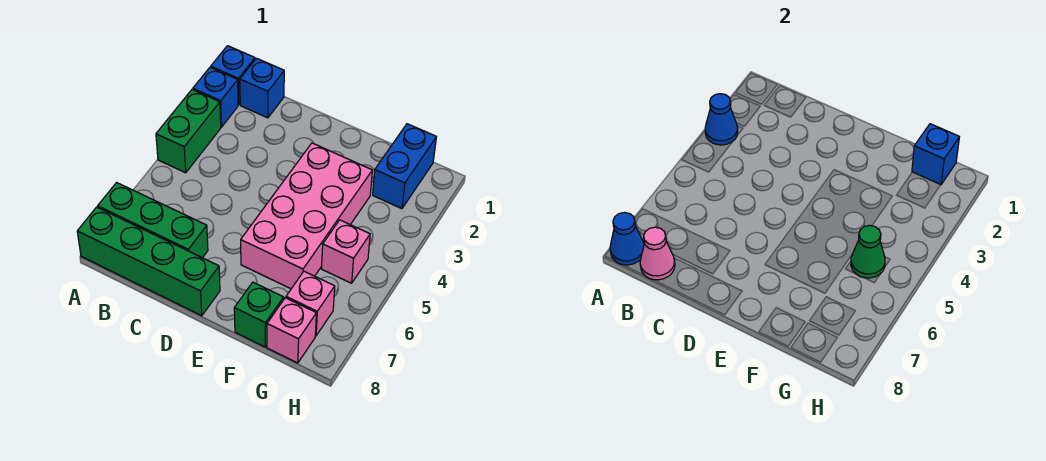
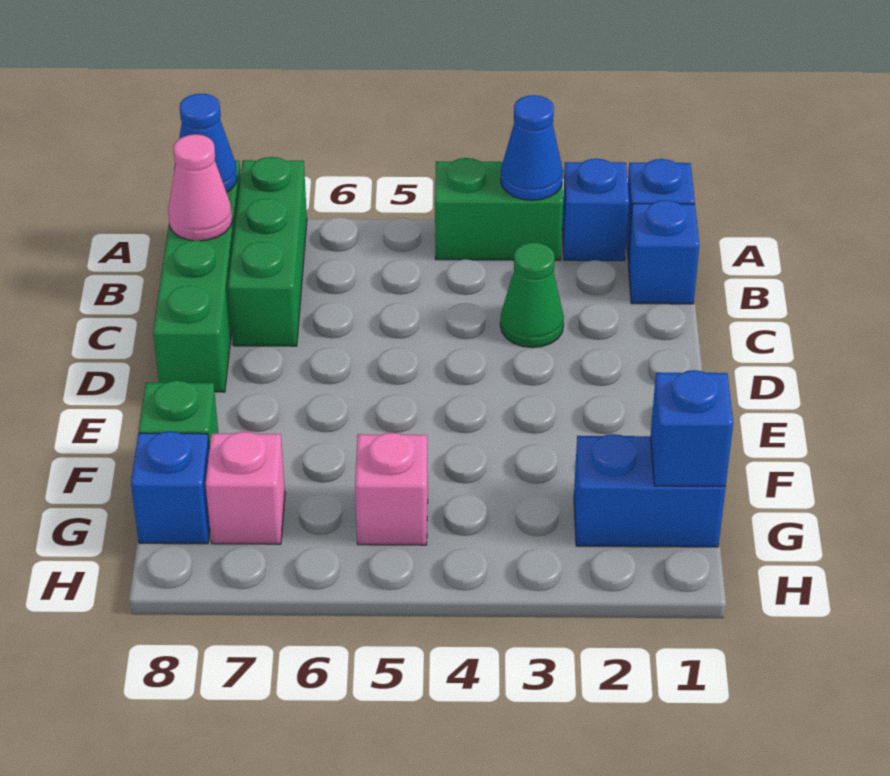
pink 2x4 brick [241,143,372,289] -> none
green 1x1 cone [851,225,885,278] -> green 1x1 cone moved to [500,242,564,348]
pink 1x1 brick [267,298,316,363] -> blue 1x1 brick [131,431,210,544]

